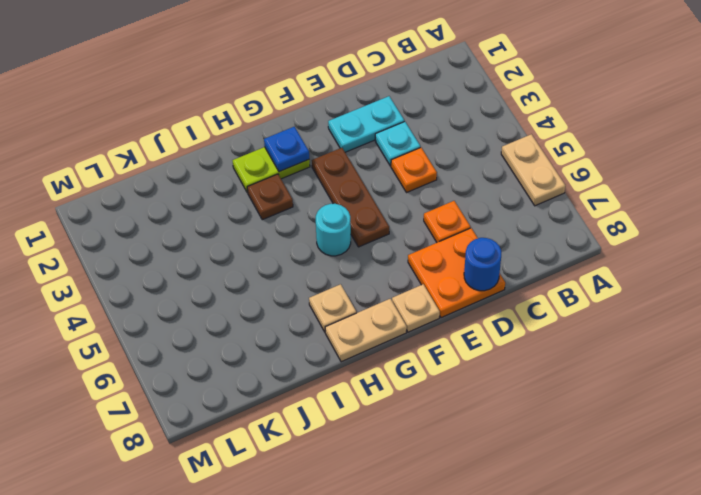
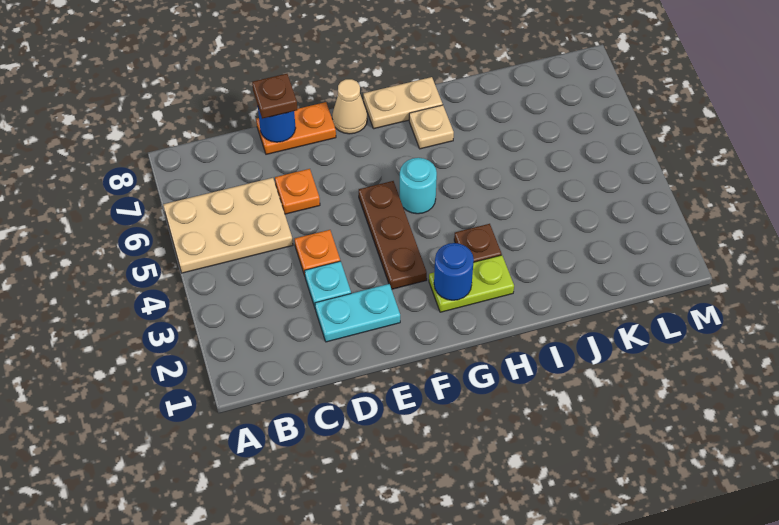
tan 1x2 plate [501,134,565,206] -> tan 2x3 plate [163,178,293,273]
orange 2x2 plate [408,228,505,318] -> orange 1x2 plate [256,102,336,154]
none -> brown 1x1 plate [252,74,297,119]
tan 1x1 plate [392,284,440,332] -> tan 1x1 cone [332,79,367,134]
blue 1x1 plate [264,127,309,172] -> blue 1x1 round brick [434,243,474,300]

